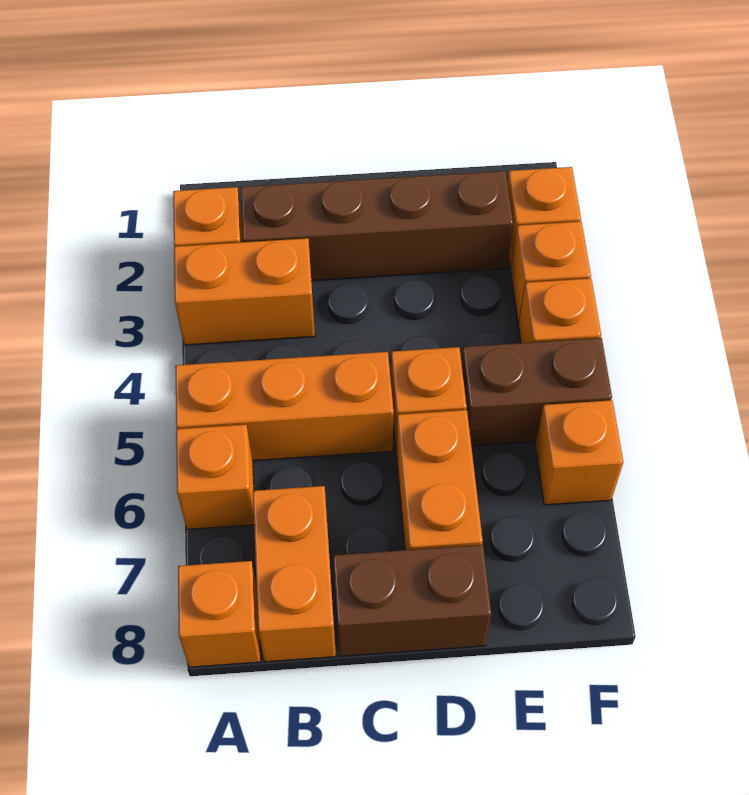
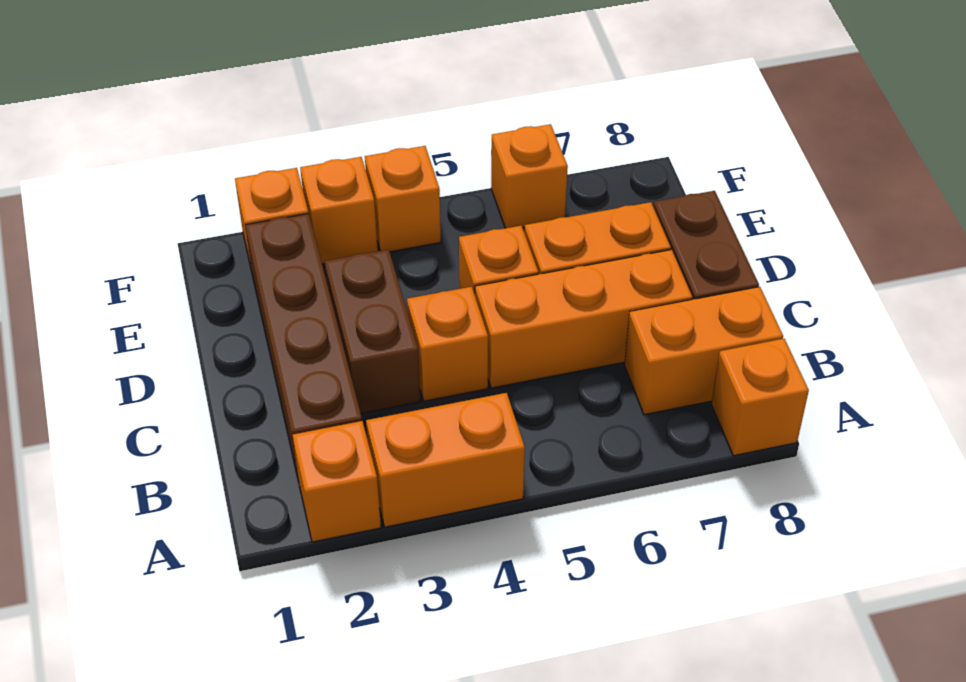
orange 1x2 brick [174,238,315,345] -> orange 1x2 brick turned to [366,393,525,527]
orange 1x3 brick [175,352,394,461] -> orange 1x3 brick turned to [475,250,692,388]
orange 1x1 brick [176,425,254,529] -> orange 1x1 brick moved to [407,287,488,401]
brown 1x2 brick [461,338,612,446] -> brown 1x2 brick moved to [325,249,420,413]

